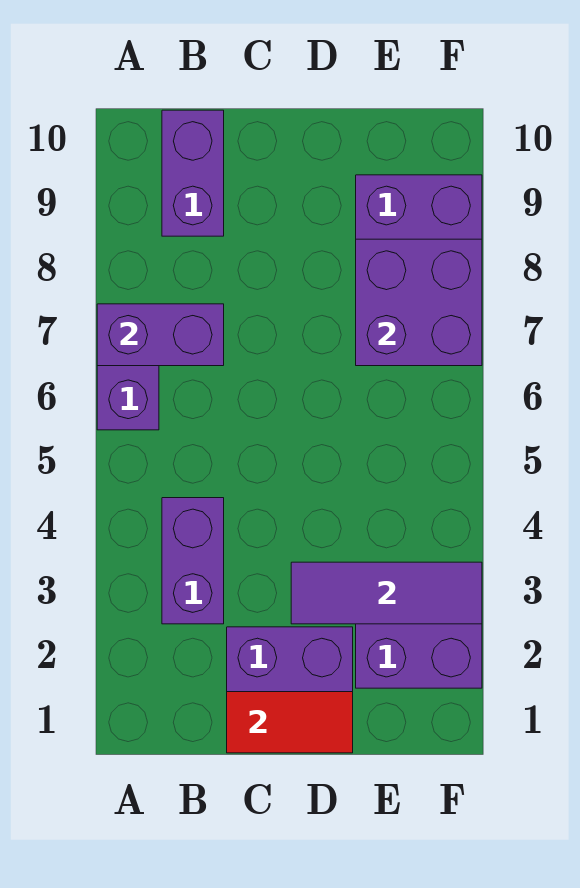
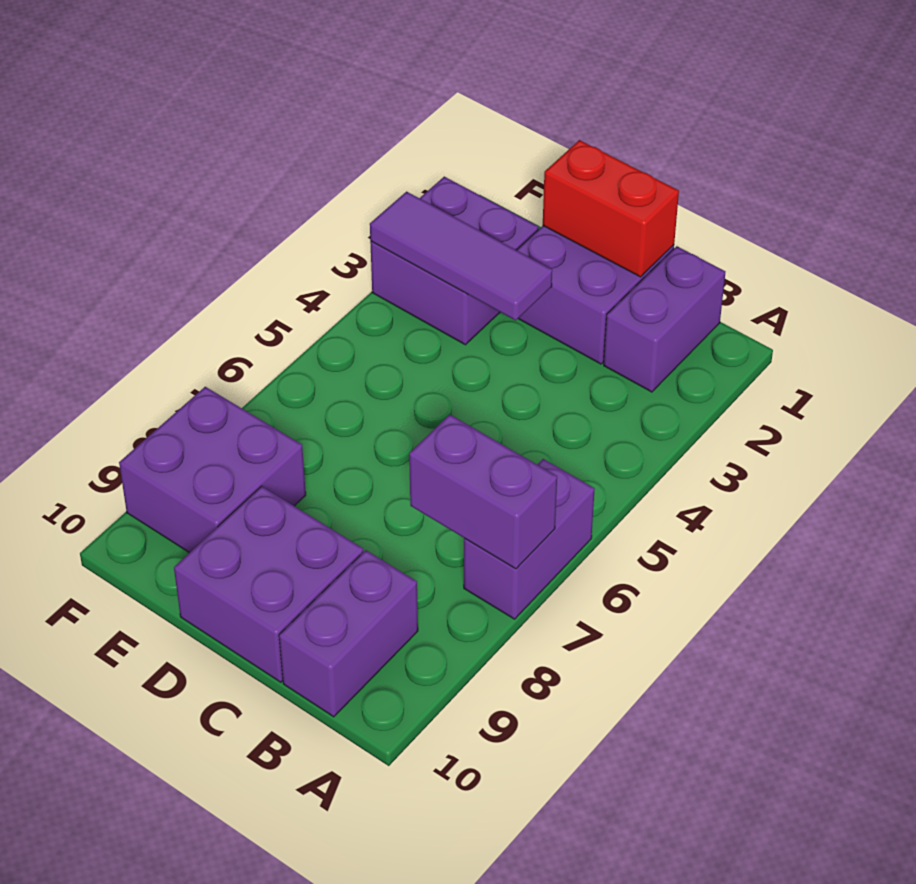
purple 1x2 brick [162,498,224,624] -> purple 1x2 brick moved to [604,246,725,392]
red 1x2 tile [227,692,353,753] -> red 1x2 brick [543,140,679,277]
purple 2x2 brick [356,239,482,366] -> purple 2x2 brick moved to [174,486,363,682]

